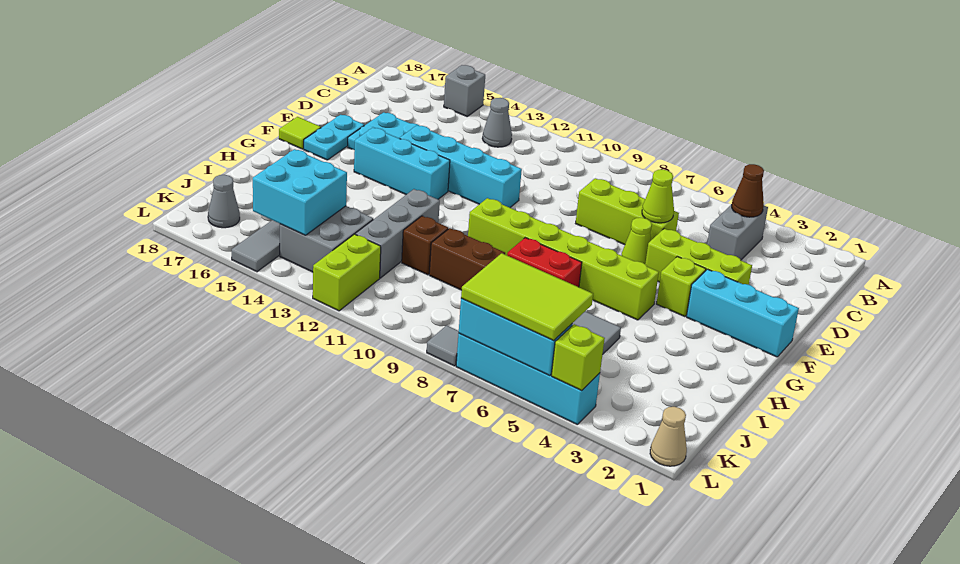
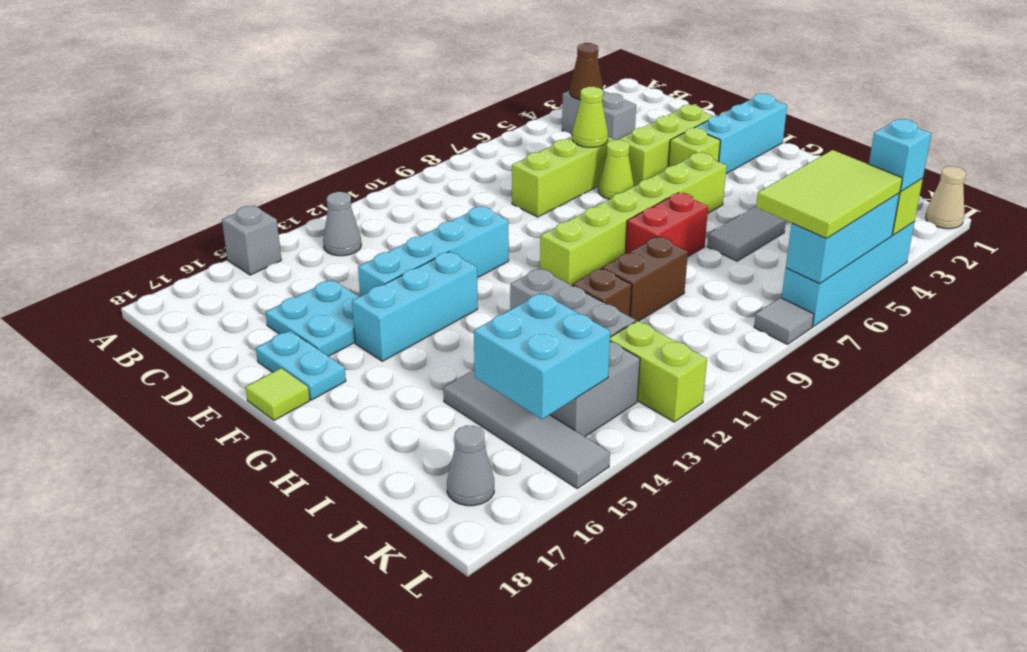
none -> cyan 1x1 brick [869,119,931,191]

